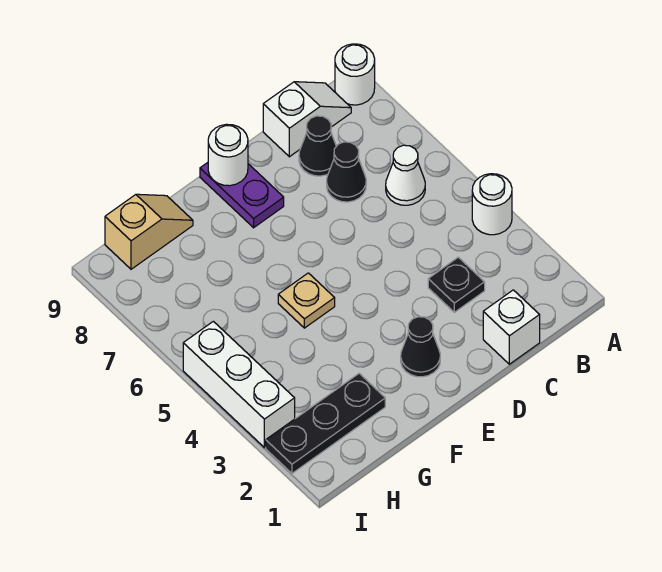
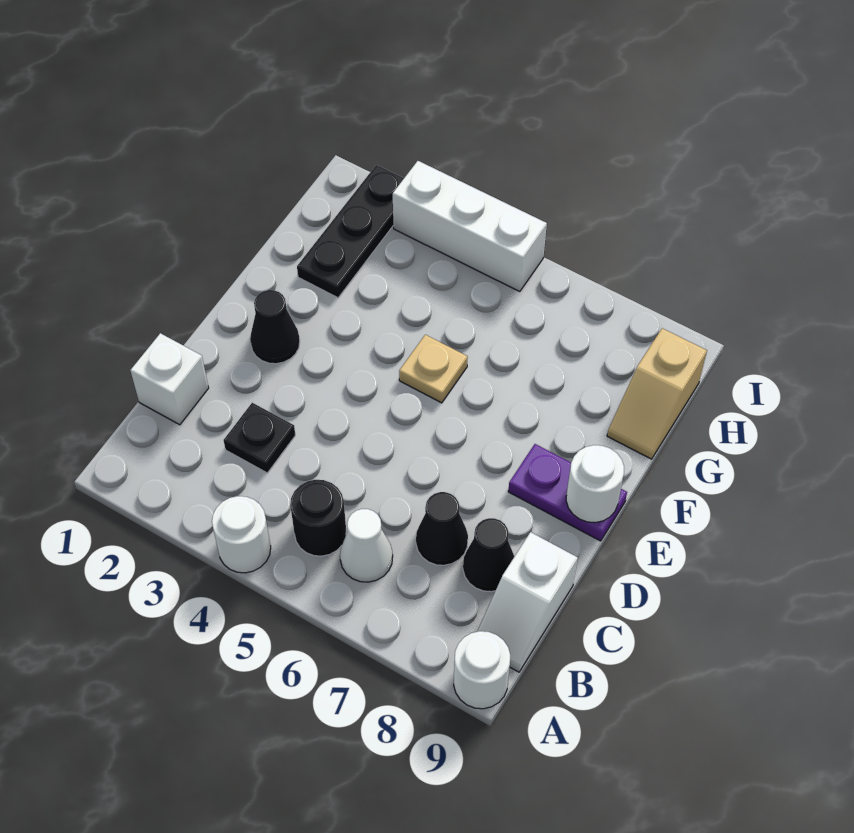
none -> black 1x1 round brick [290,480,346,556]

